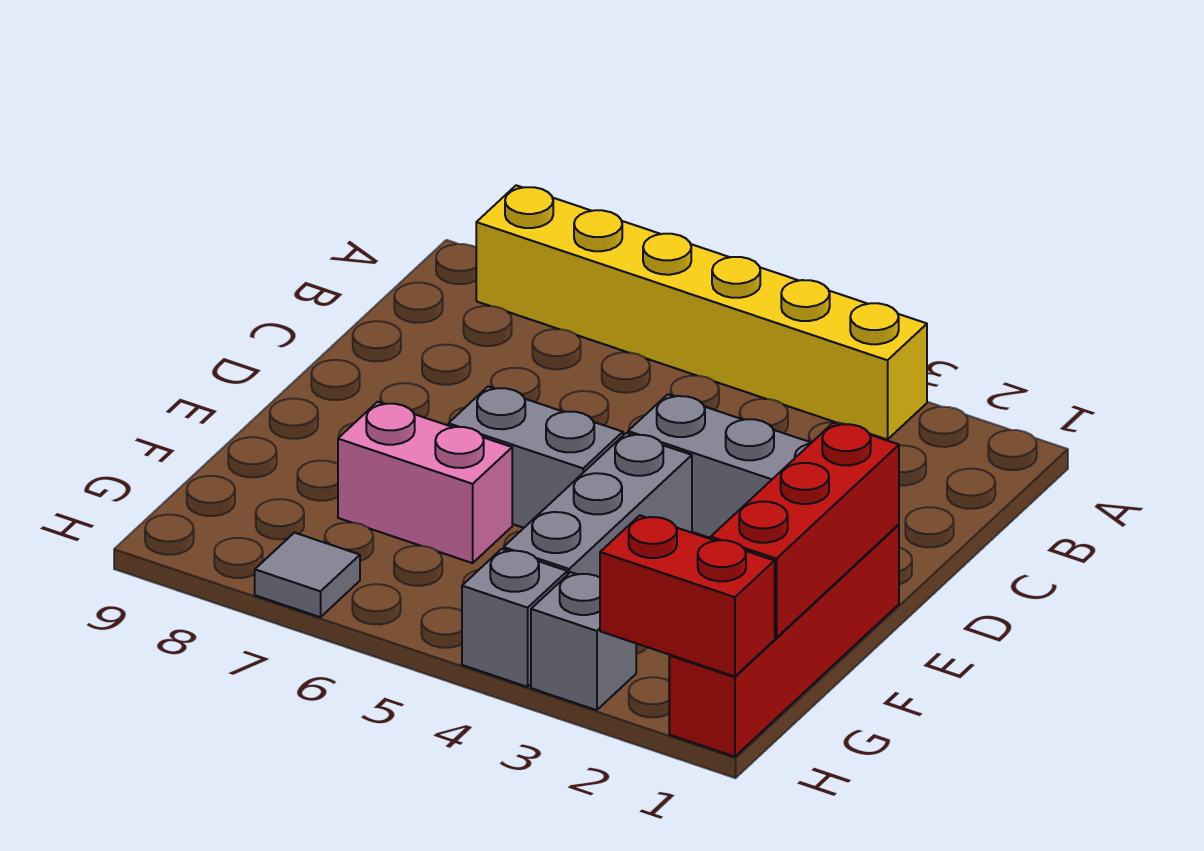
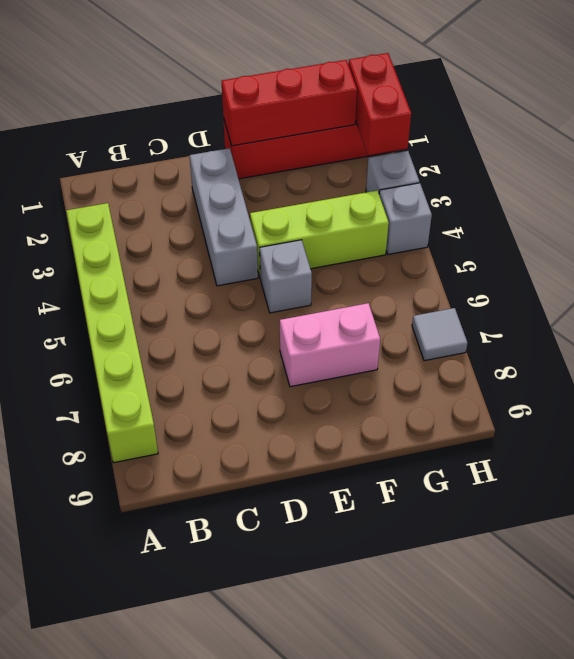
yellow 1x6 brick [476,185,927,440] -> lime 1x6 brick [66,203,158,463]
grey 1x3 brick [504,433,692,577] -> lime 1x3 brick [250,191,389,276]
grey 1x2 brick [448,387,623,528] -> grey 1x1 brick [260,240,312,313]
pink 1x2 brick [338,402,512,563] -> pink 1x2 brick turned to [280,303,380,387]

